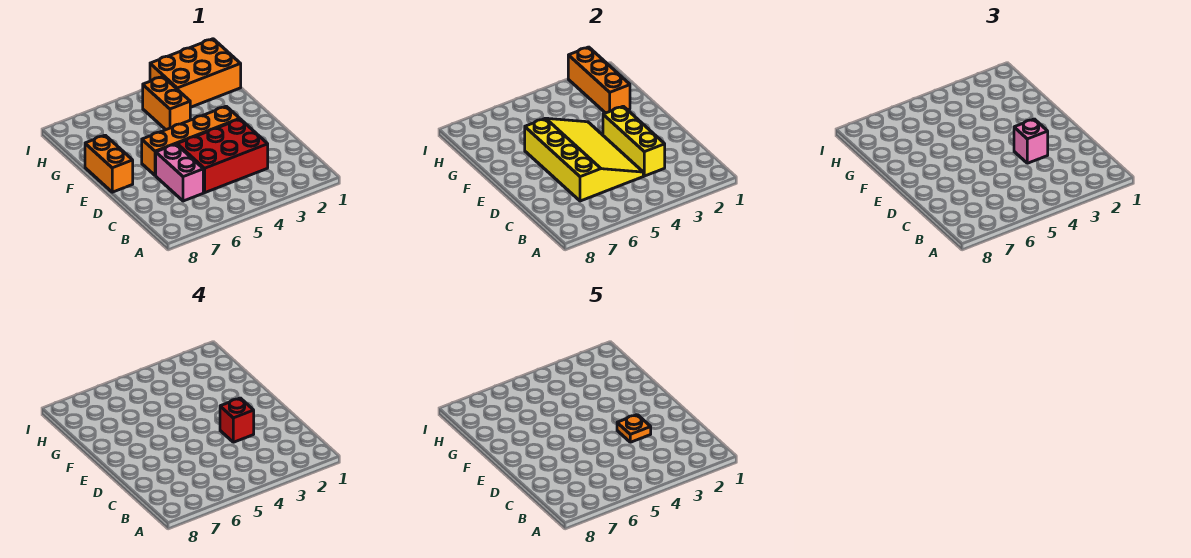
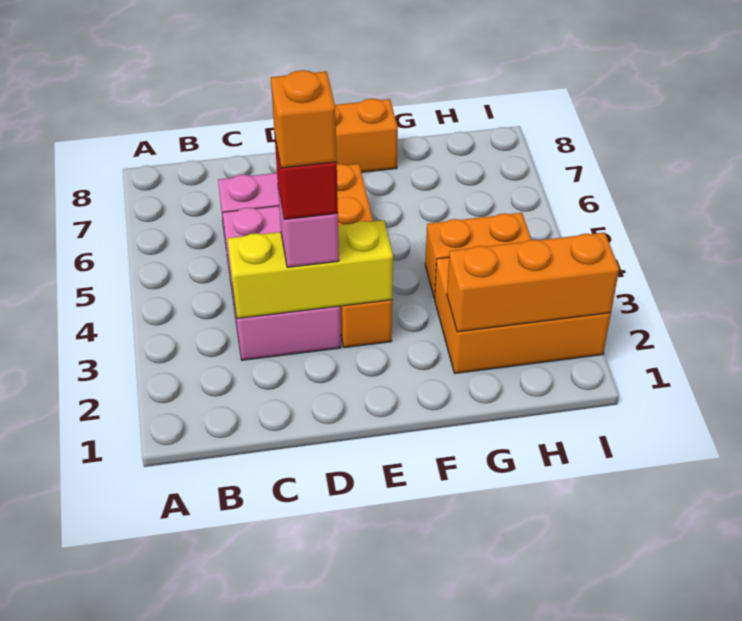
red 2x3 brick [177,119,268,193] -> pink 2x3 brick [223,206,341,360]
yellow 3x4 slope [525,118,643,201] -> none
orange 1x1 plate [617,415,651,442] -> orange 1x1 brick [271,70,337,168]
orange 2x3 brick [150,39,241,107] -> orange 2x3 brick turned to [434,257,611,373]

